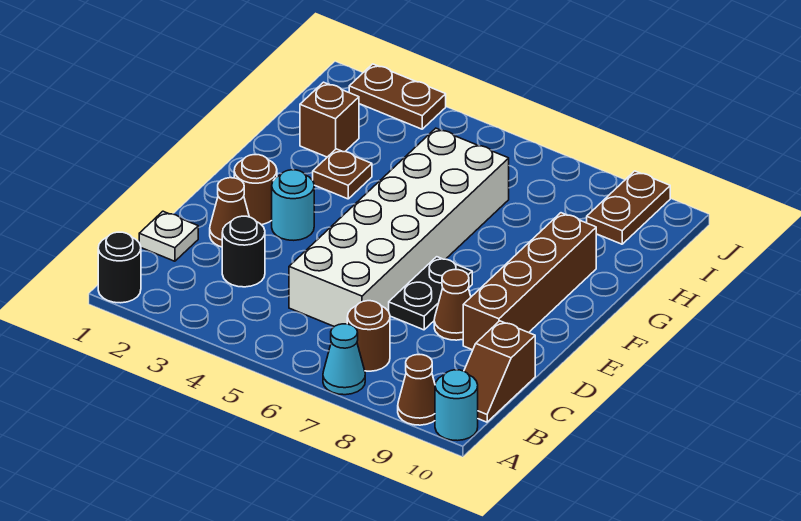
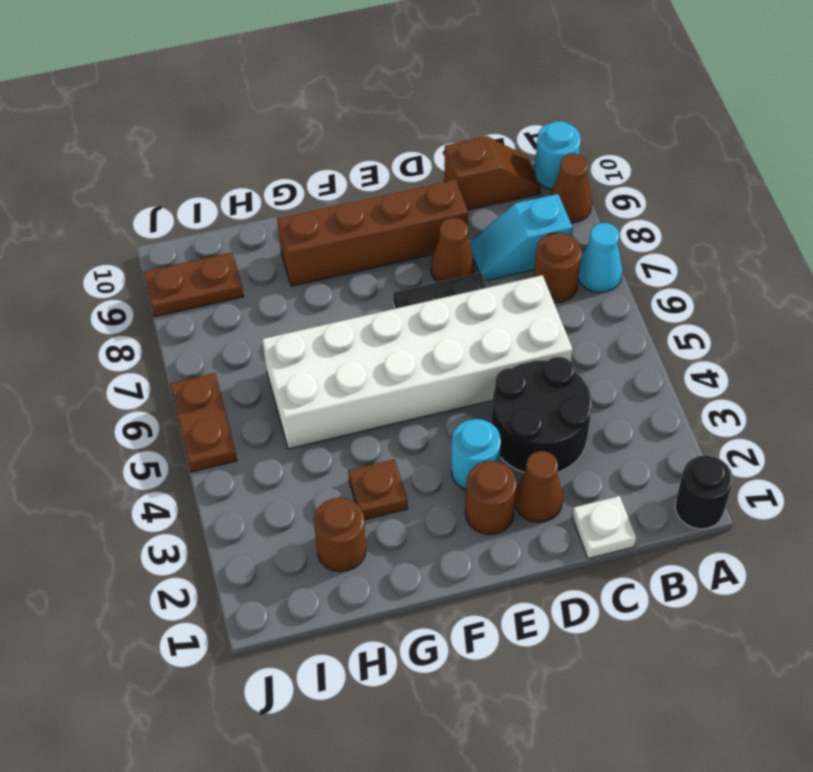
none -> cyan 1x2 slope [470,194,572,281]
black 1x1 round brick [222,216,265,287] -> black 2x2 round brick [491,357,592,473]
brown 1x1 brick [300,82,359,157] -> brown 1x1 round brick [314,498,366,572]
brown 1x2 plate [349,64,446,129] -> brown 1x2 plate moved to [170,373,237,472]

